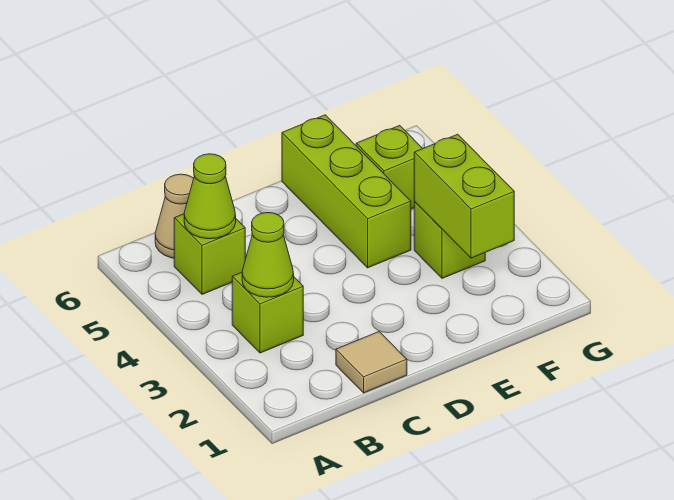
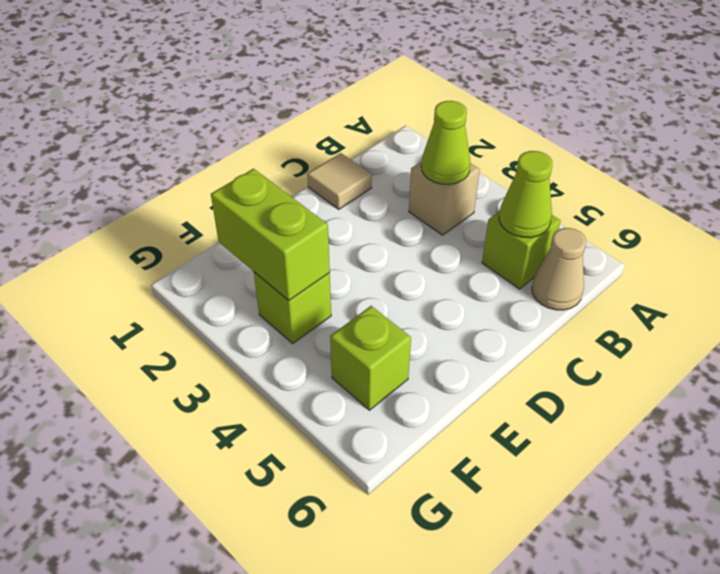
lime 1x1 brick [232,272,303,353] -> tan 1x1 brick [409,161,480,235]
lime 1x3 brick [282,115,411,268] -> none

